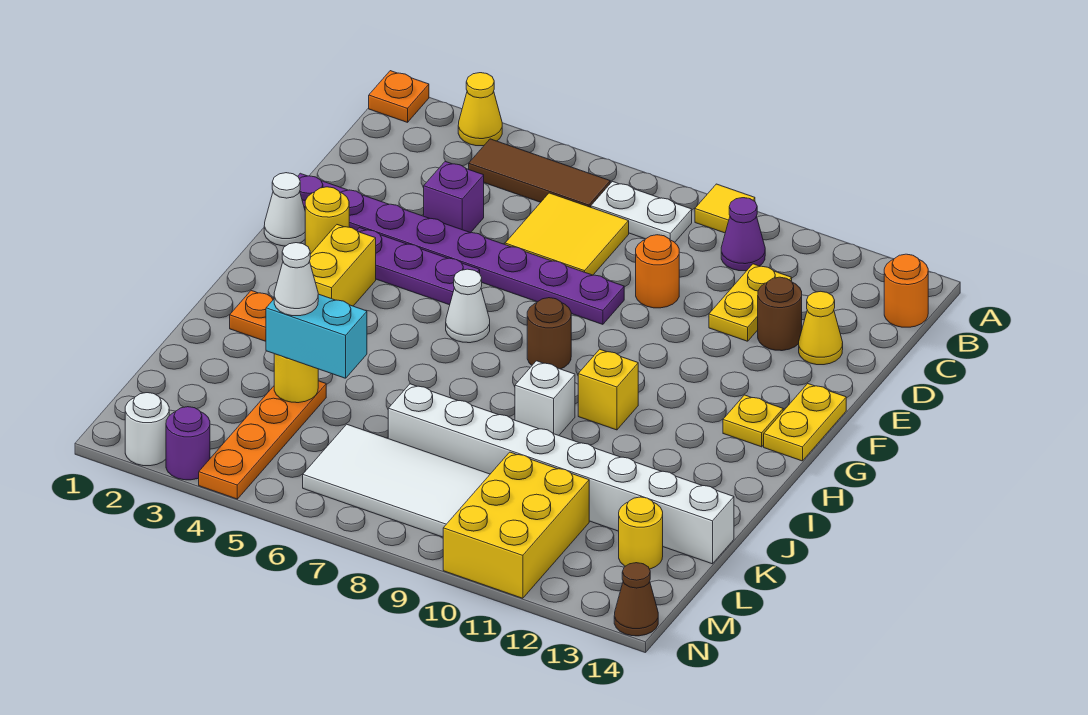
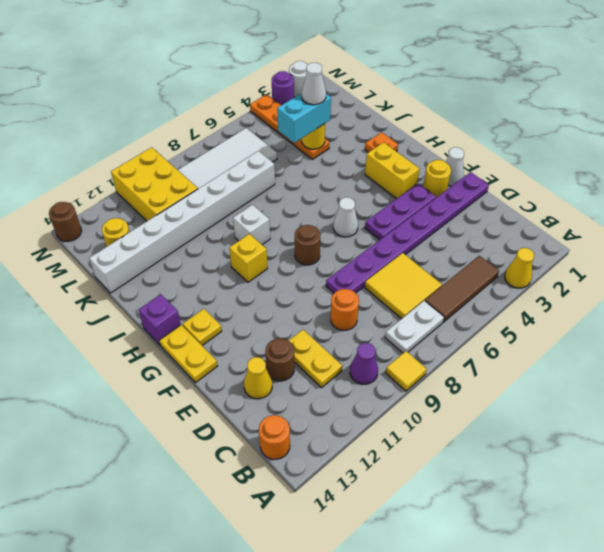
orange 1x1 plate [369,71,429,122] -> none
purple 1x1 brick [424,161,484,233] -> purple 1x1 brick moved to [139,294,181,345]
brown 1x1 cone [614,563,658,636] -> brown 1x1 round brick [49,202,82,241]

